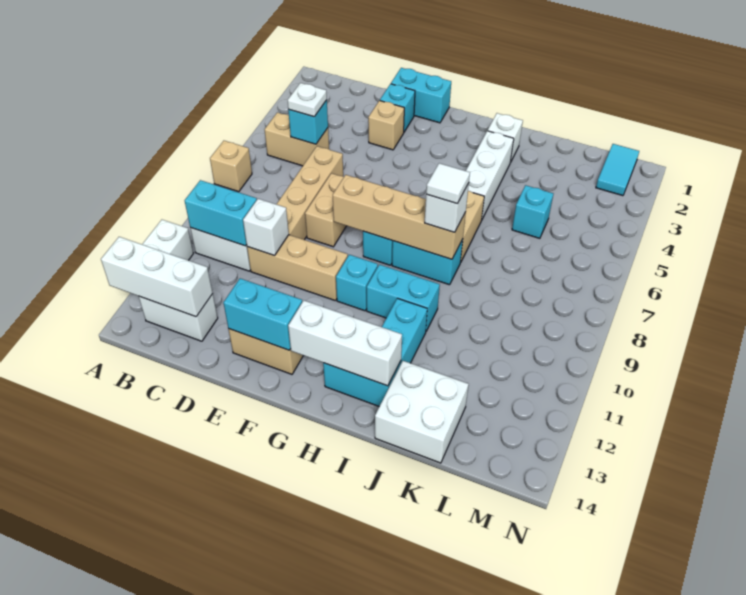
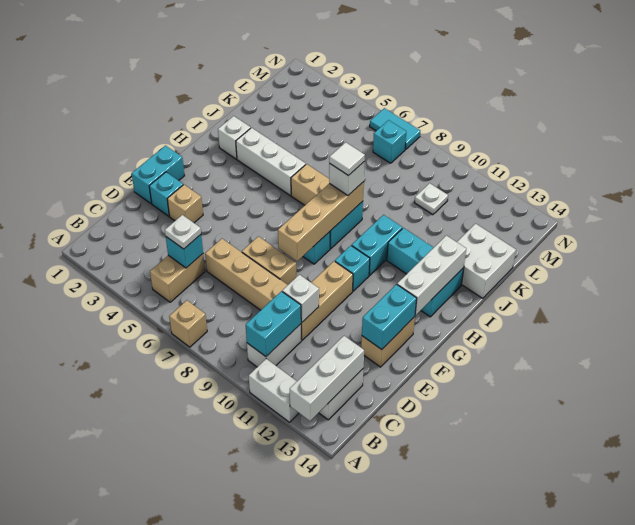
cyan 1x1 brick [512,185,553,238] -> cyan 1x1 brick moved to [373,120,406,163]
none -> white 1x1 plate [415,183,448,215]
cyan 1x2 tile [596,144,639,196] -> cyan 1x2 tile moved to [370,108,420,150]

